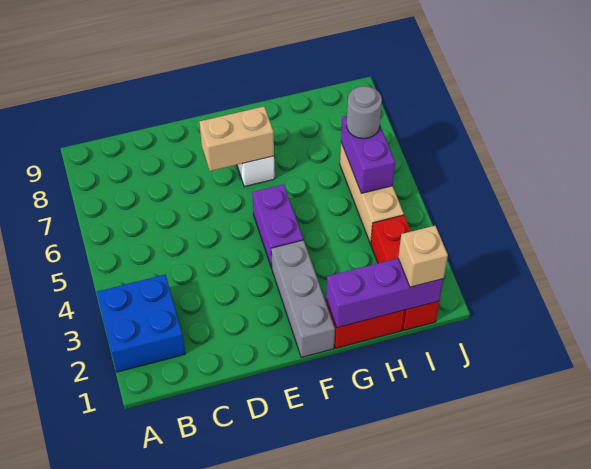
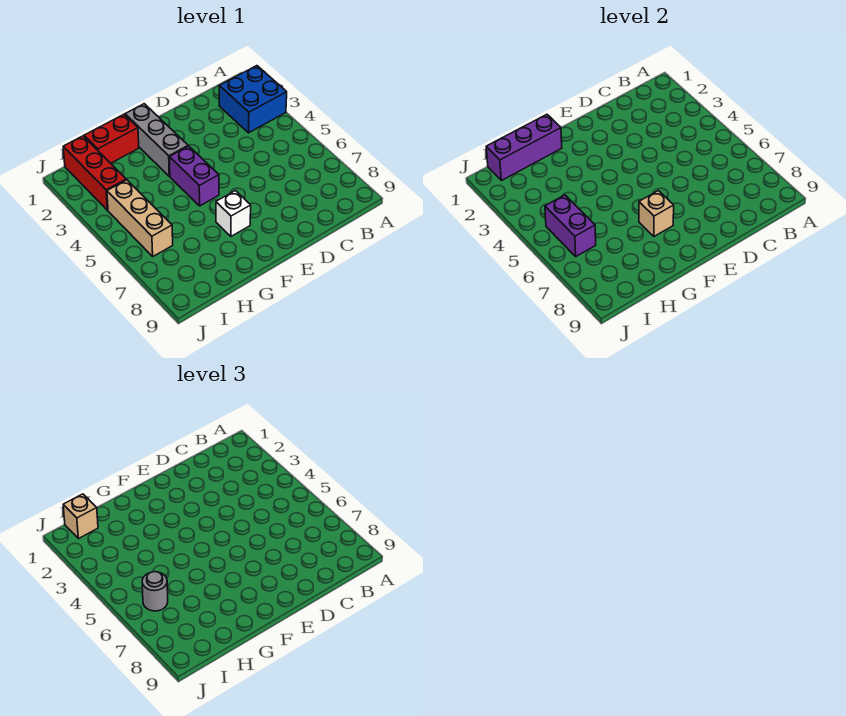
tan 1x2 brick [199,107,274,171] -> tan 1x1 brick [639,191,674,236]

